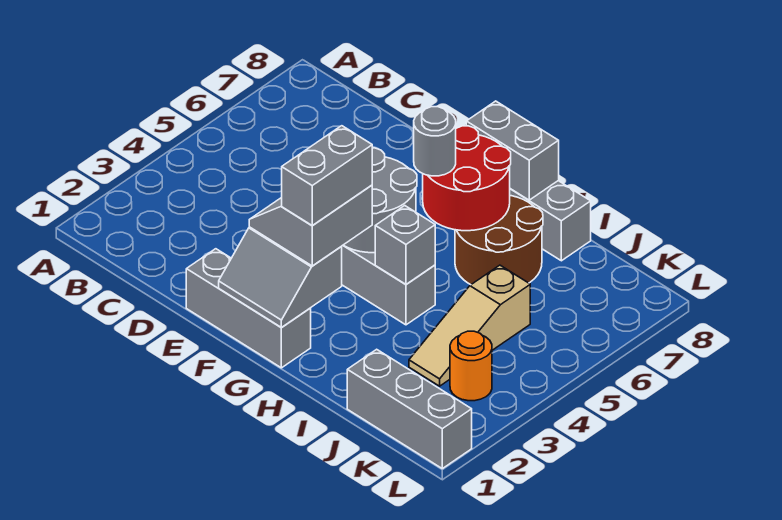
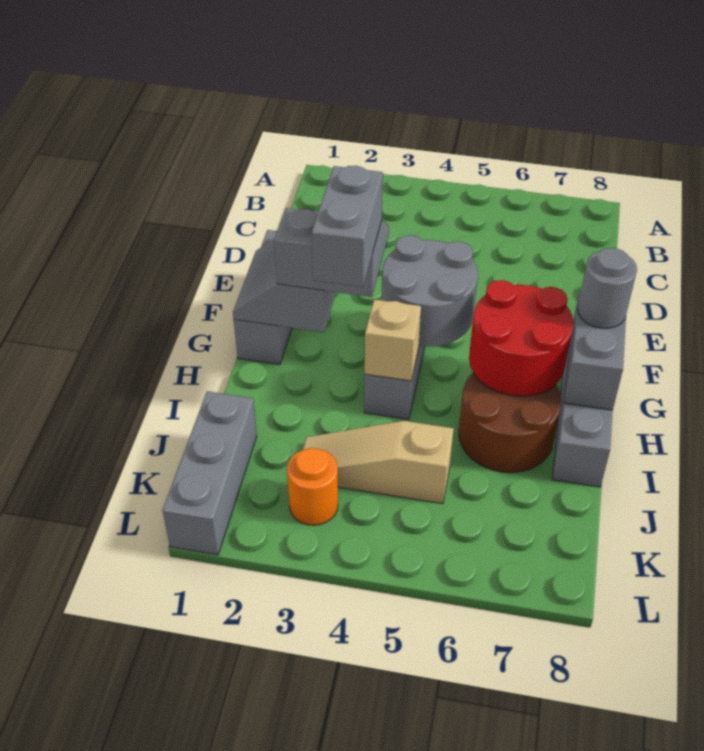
grey 1x2 brick [282,126,372,226] -> grey 1x2 brick turned to [312,166,383,287]
grey 1x1 round brick [414,107,456,176] -> grey 1x1 round brick moved to [578,248,637,328]
grey 1x1 brick [375,206,435,284] -> tan 1x1 brick [365,300,421,381]

